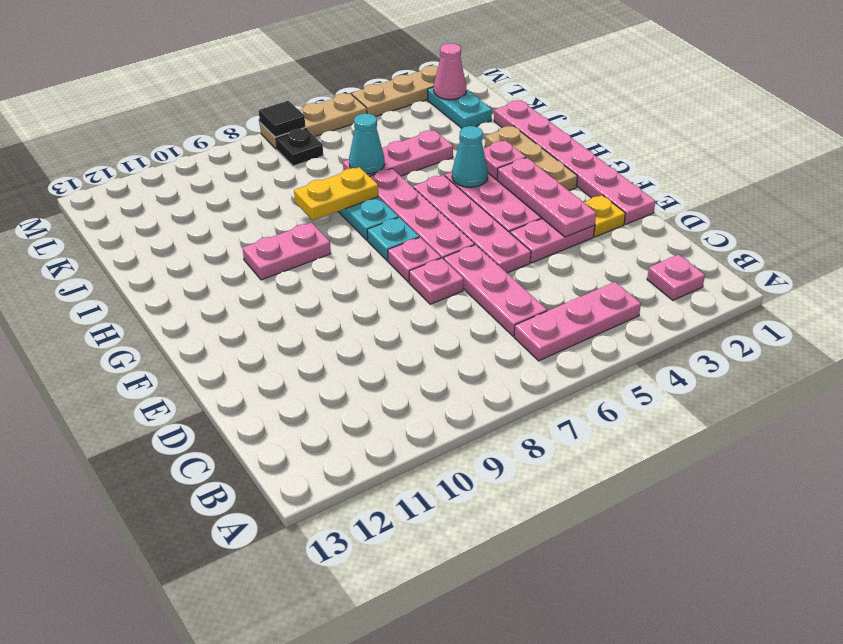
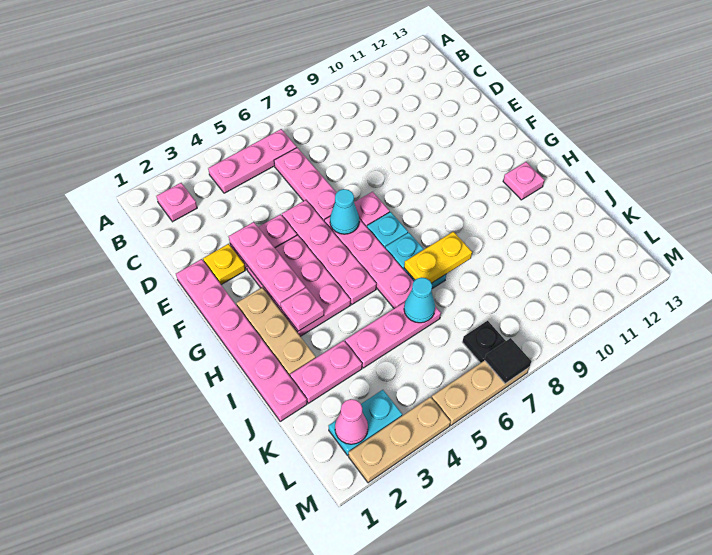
pink 1x1 plate [409,258,464,304] -> pink 1x1 plate moved to [503,162,545,200]
cyan 1x1 cone [452,126,488,187] -> cyan 1x1 cone moved to [330,189,359,234]
pink 1x2 plate [243,223,331,280] -> pink 1x2 plate moved to [290,340,362,403]
cyan 1x2 plate [428,87,492,128] -> cyan 1x2 plate turned to [329,390,402,455]

